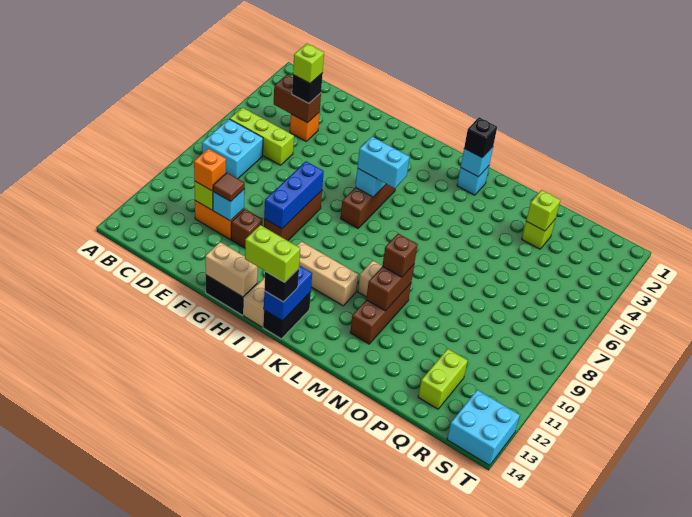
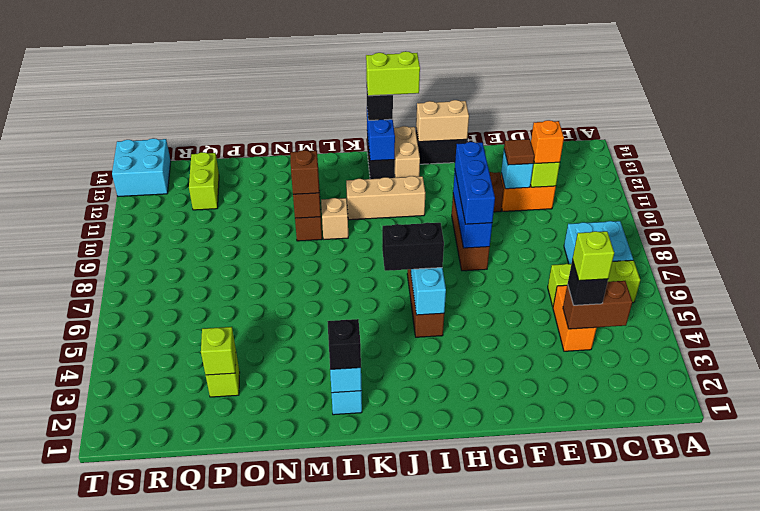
orange 1x1 brick [290,112,320,141] -> orange 1x2 brick [553,285,596,351]
none -> blue 1x3 brick [455,142,495,224]
cyan 1x2 brick [357,137,410,188] -> black 1x2 brick [382,222,444,271]

